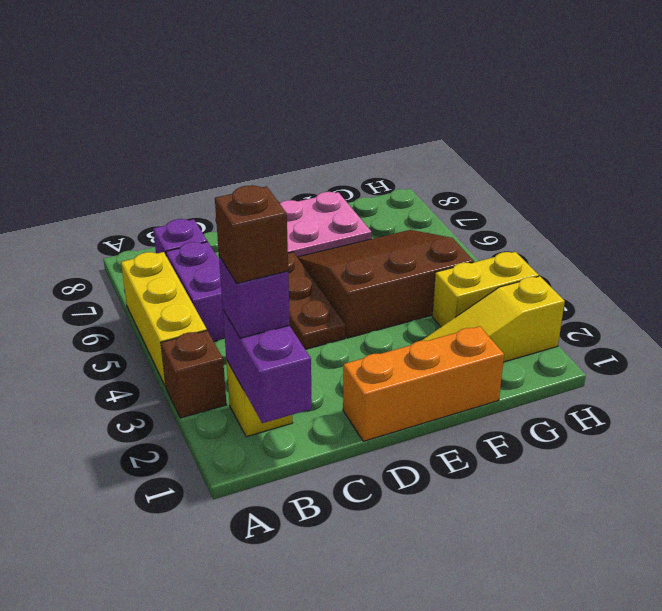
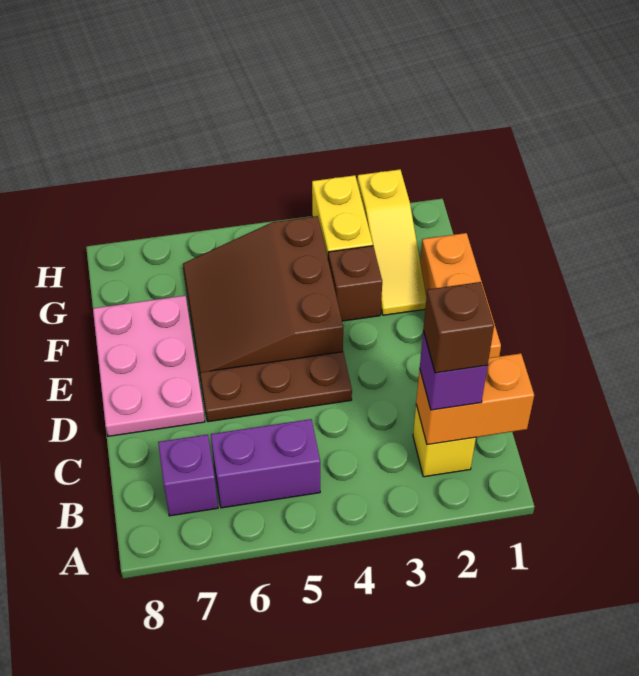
brown 1x1 brick [161,331,227,418] -> brown 1x1 brick moved to [328,246,382,321]
yellow 1x3 brick [121,252,207,387] -> none
purple 1x2 brick [223,310,312,423] -> orange 1x2 brick [416,353,534,445]

